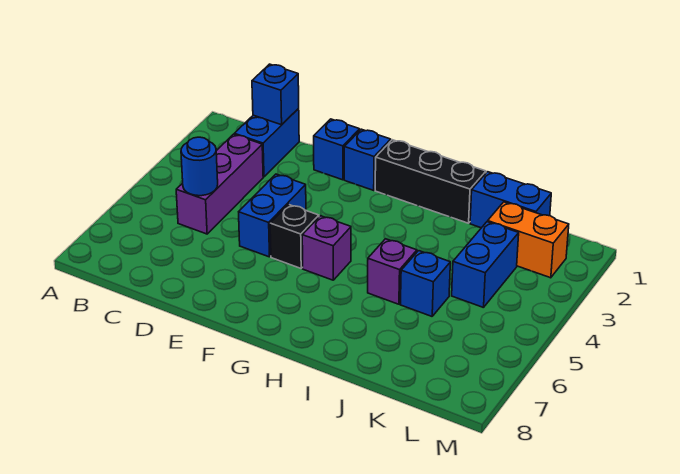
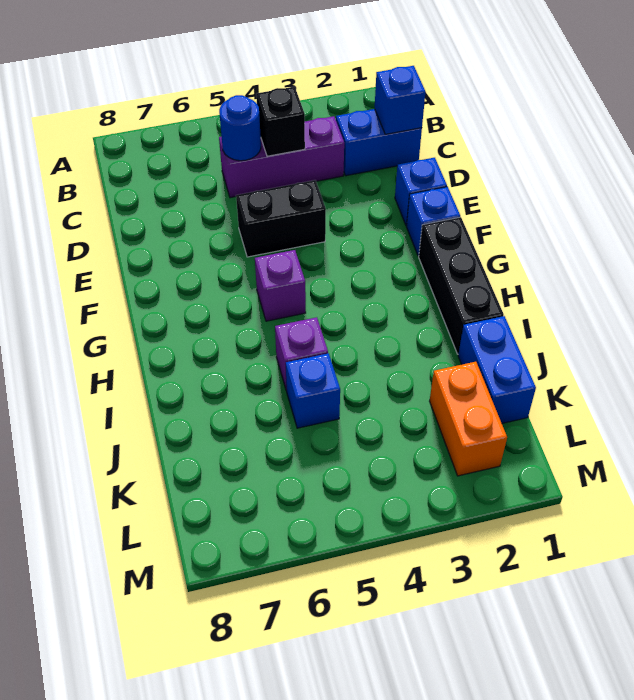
blue 1x2 brick [239,174,306,257] -> black 1x2 brick [236,180,326,257]
black 1x1 brick [270,204,319,268] -> black 1x1 brick moved to [256,87,305,156]
blue 1x2 brick [452,222,519,308] -> none

